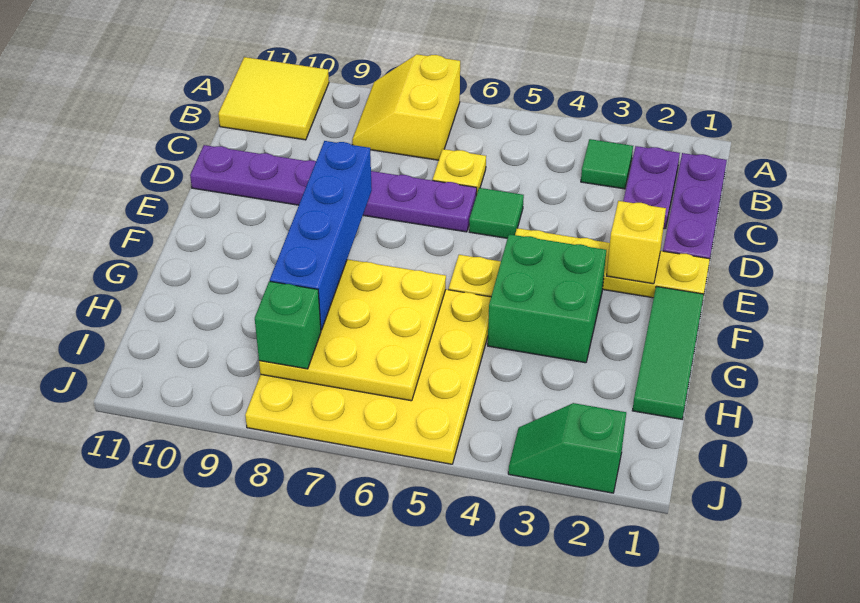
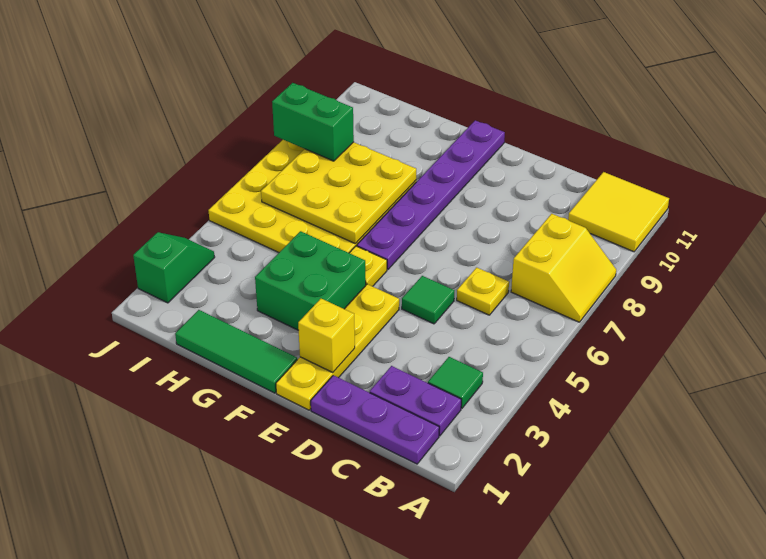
yellow 2x2 slope [352,54,460,160] -> yellow 2x2 slope turned to [511,214,616,322]
purple 1x6 plate [190,145,477,232] -> purple 1x6 plate moved to [357,120,505,269]
blue 1x4 brick [270,141,372,330] -> none
green 1x1 brick [255,281,321,369] -> green 1x2 brick [272,83,354,161]

